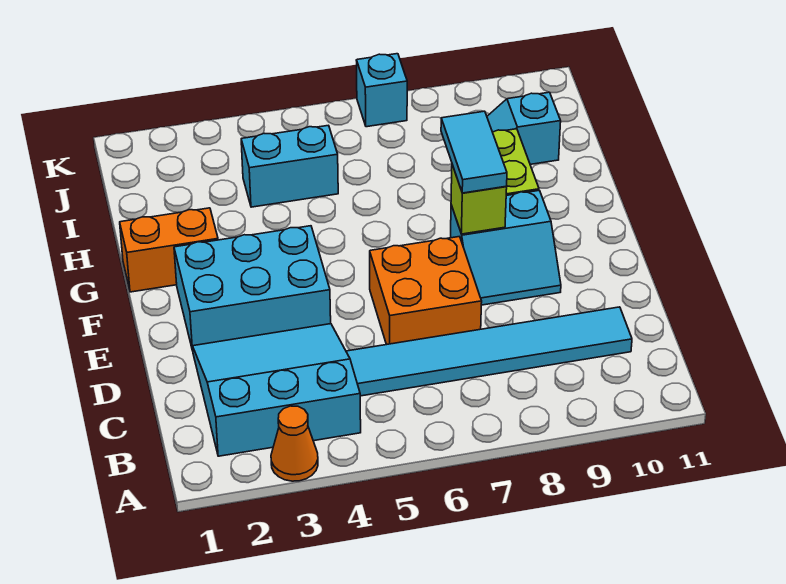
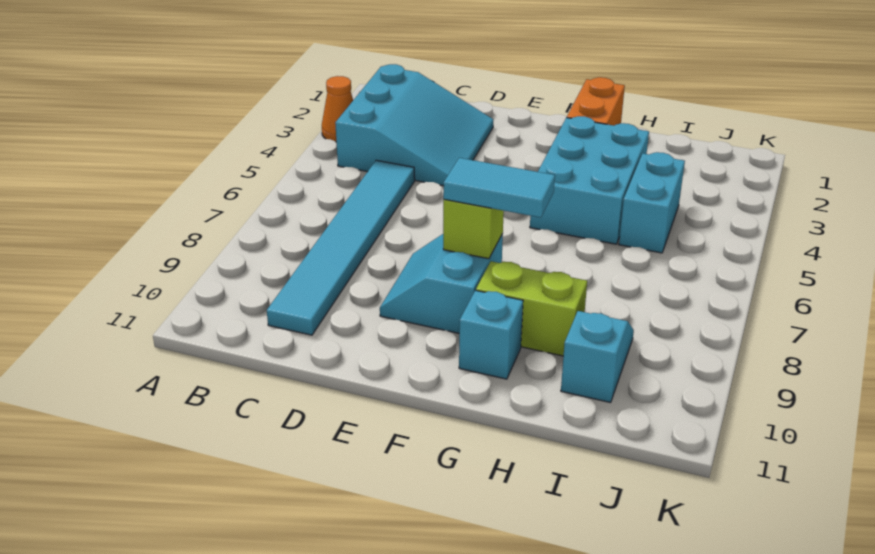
orange 2x2 brick [370,237,482,345] -> none
cyan 2x3 brick [174,226,331,351] -> cyan 2x3 brick moved to [530,116,649,244]
cyan 1x1 brick [356,54,407,127] -> cyan 1x1 brick moved to [459,290,523,379]

